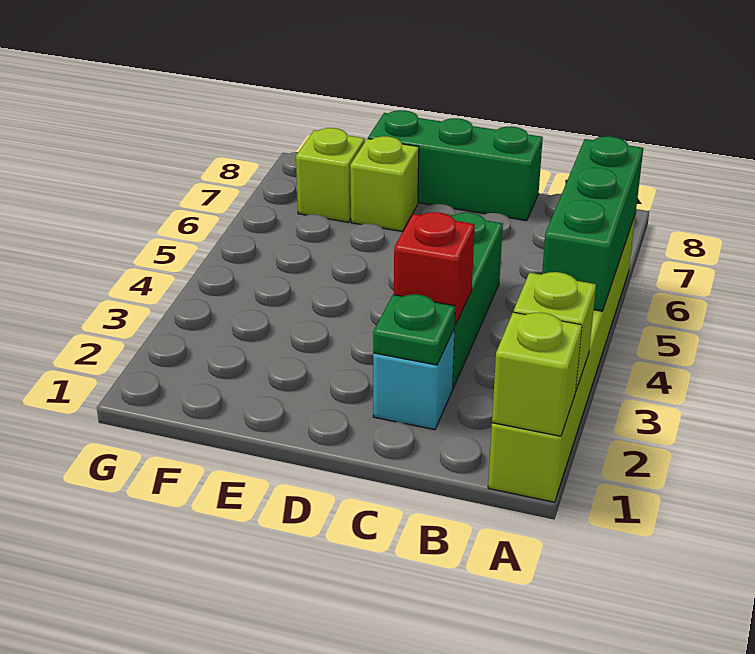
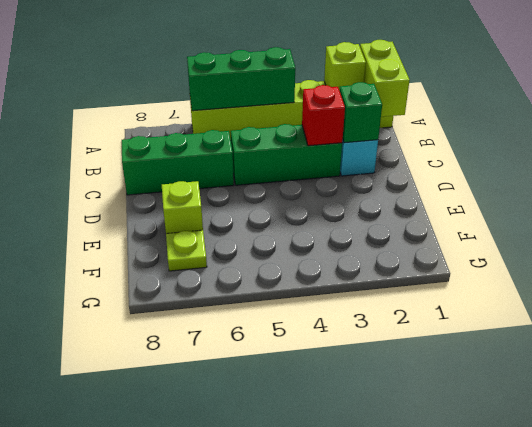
lime 1x1 brick [492,312,582,436] -> lime 1x2 brick [360,40,410,117]
green 1x1 plate [373,294,455,365] -> green 1x1 brick [339,82,382,143]
green 1x3 brick [368,110,543,221] -> green 1x3 brick turned to [122,130,234,195]
lime 1x1 brick [296,128,365,222] -> lime 1x1 plate [166,230,207,271]

